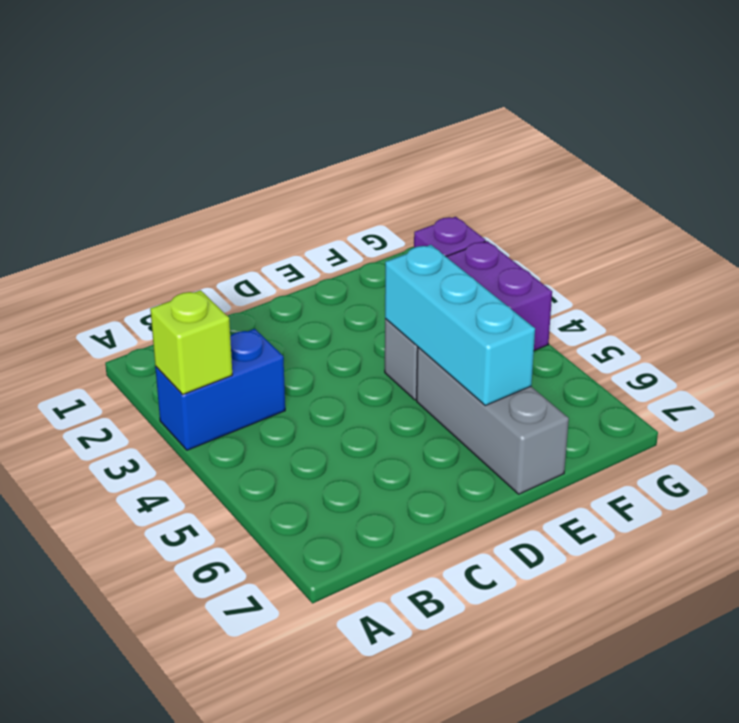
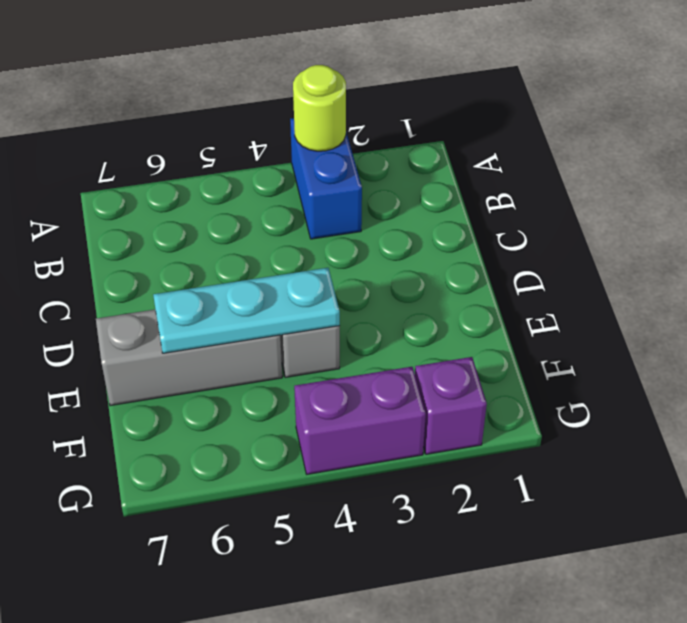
lime 1x1 brick [150,290,232,395] -> lime 1x1 round brick [293,65,346,151]
cyan 1x3 brick [385,245,535,406] -> cyan 1x3 plate [153,268,340,353]

